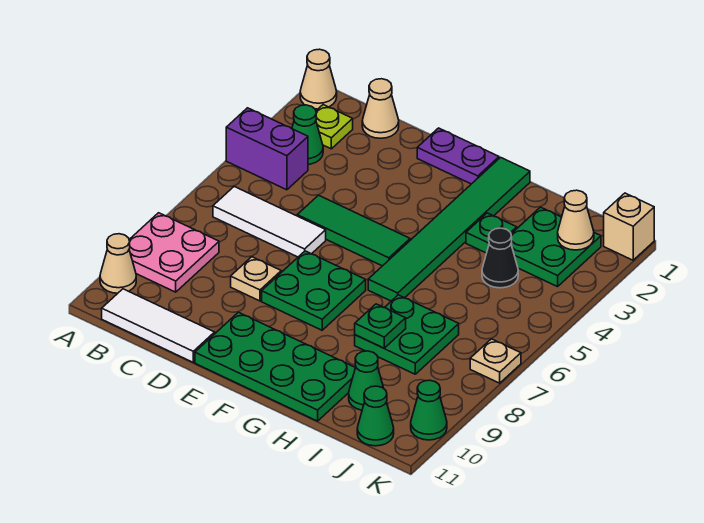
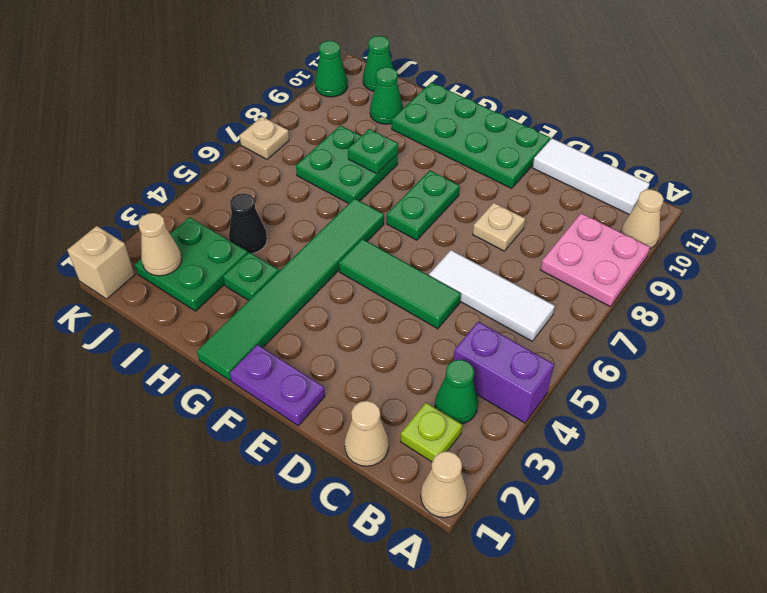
green 2x2 plate [262,251,366,330] -> green 1x2 plate [387,171,460,240]

